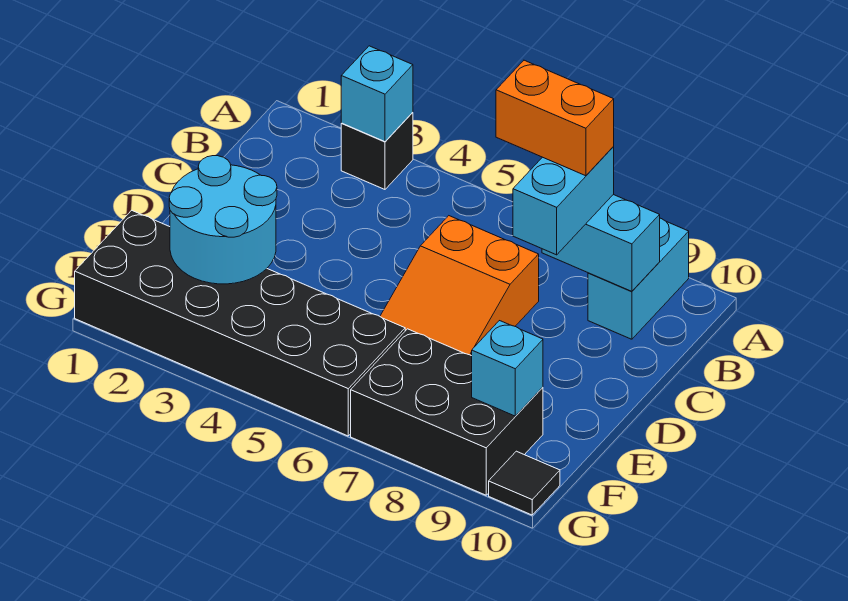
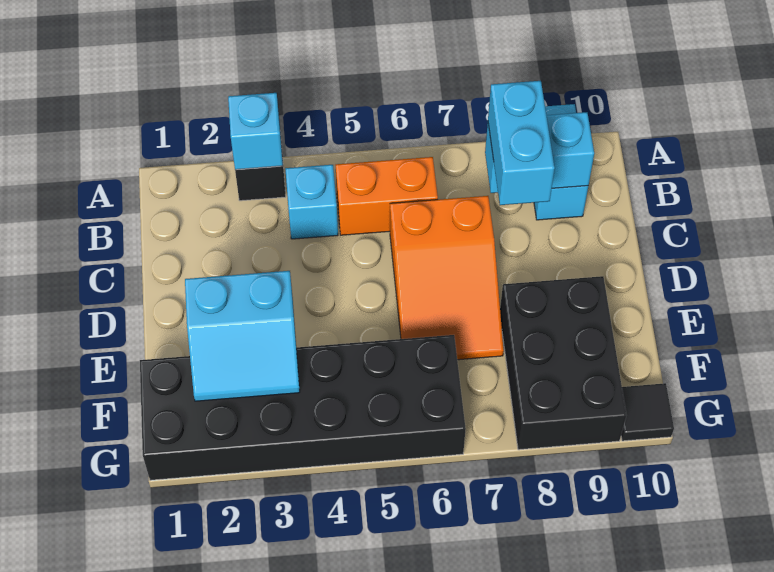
orange 1x2 brick [496,60,614,176] -> orange 1x2 brick moved to [336,157,438,235]
cyan 2x2 round brick [169,156,277,284] -> cyan 2x2 slope [185,271,300,401]
black 2x3 brick [351,329,543,495] -> black 2x3 brick turned to [500,276,626,450]
cyan 1x1 brick [472,321,543,416] -> cyan 1x1 brick moved to [285,165,338,239]

